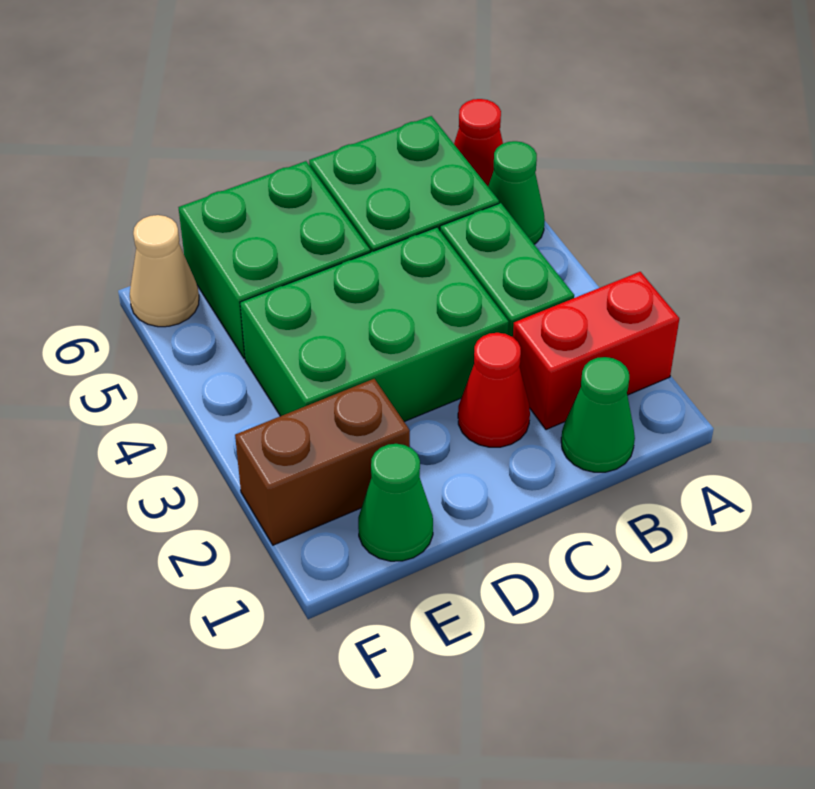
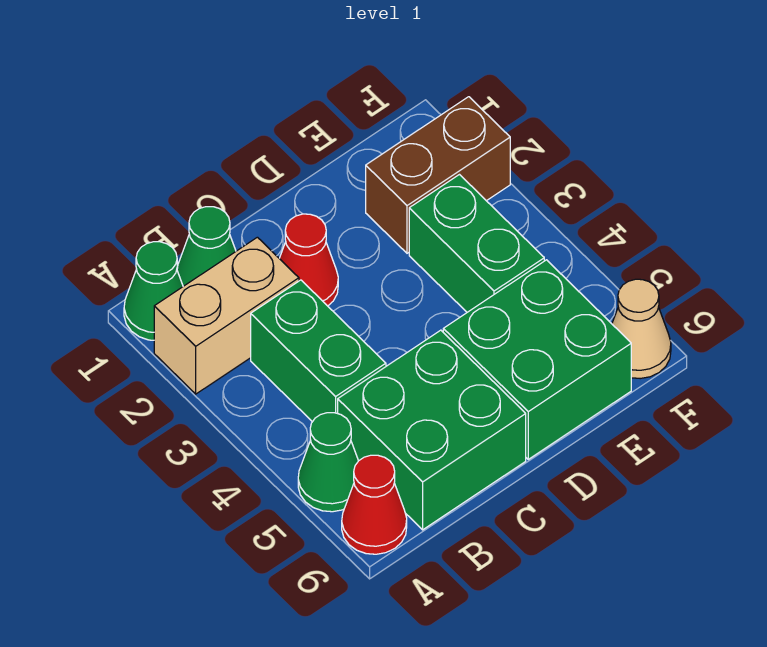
red 1x2 brick [513,272,679,430] -> tan 1x2 brick [154,237,299,394]
green 2x3 brick [240,227,509,422] -> green 1x2 brick [409,175,544,312]
green 1x1 cone [358,444,433,561] -> green 1x1 cone moved to [124,242,183,340]

